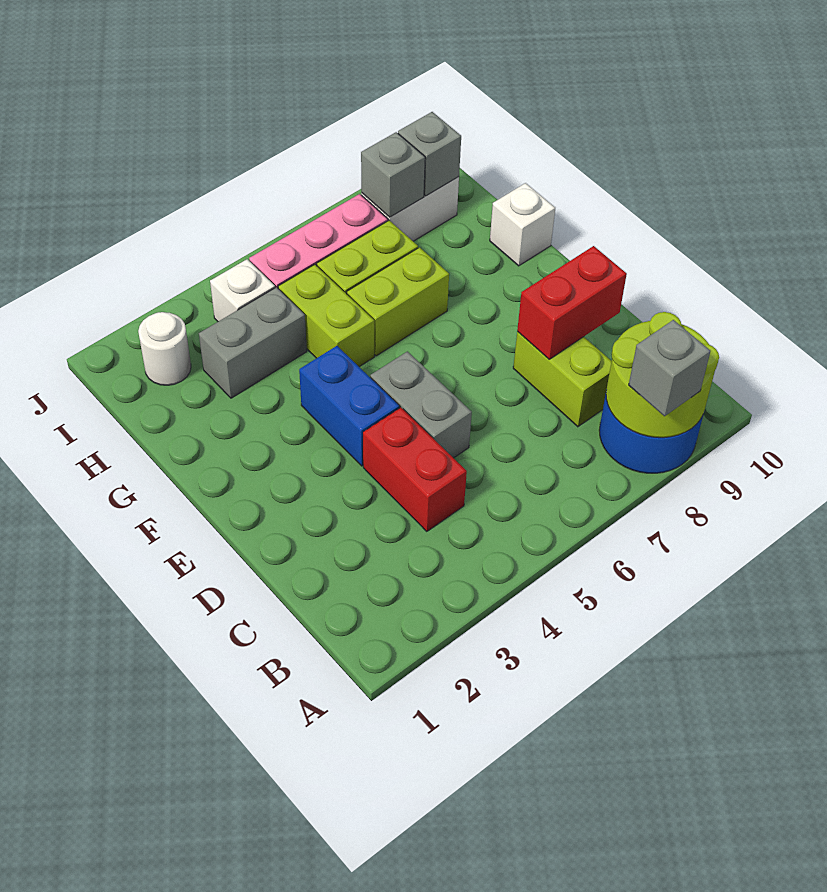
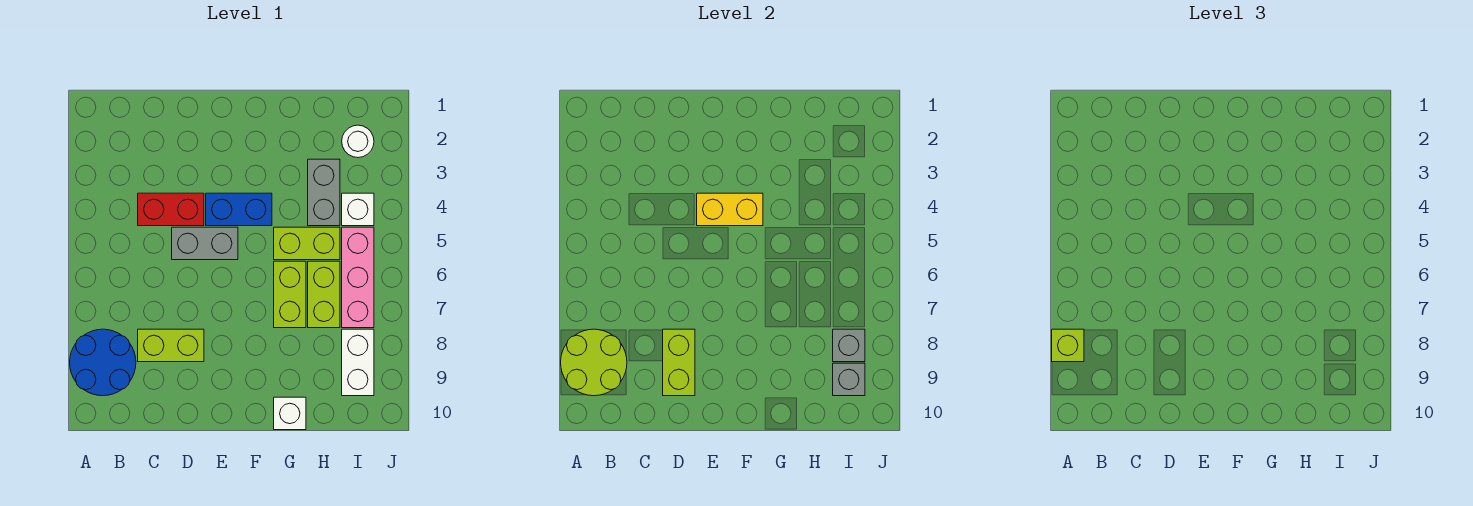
grey 1x1 brick [629,320,710,416] -> lime 1x1 brick [1052,329,1084,362]
red 1x2 brick [517,246,627,359] -> lime 1x2 brick [663,329,695,396]
none -> yellow 1x2 brick [697,193,763,226]

